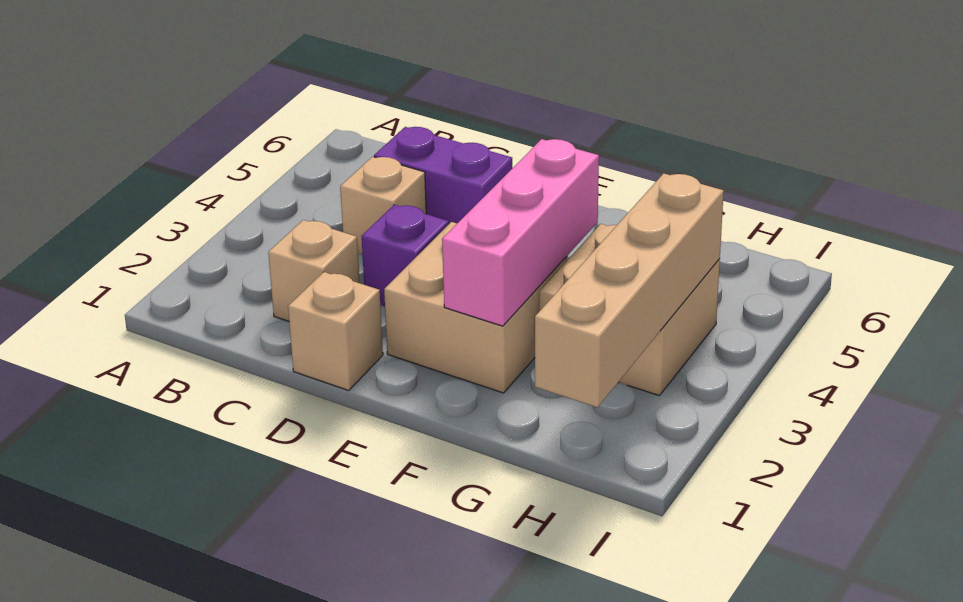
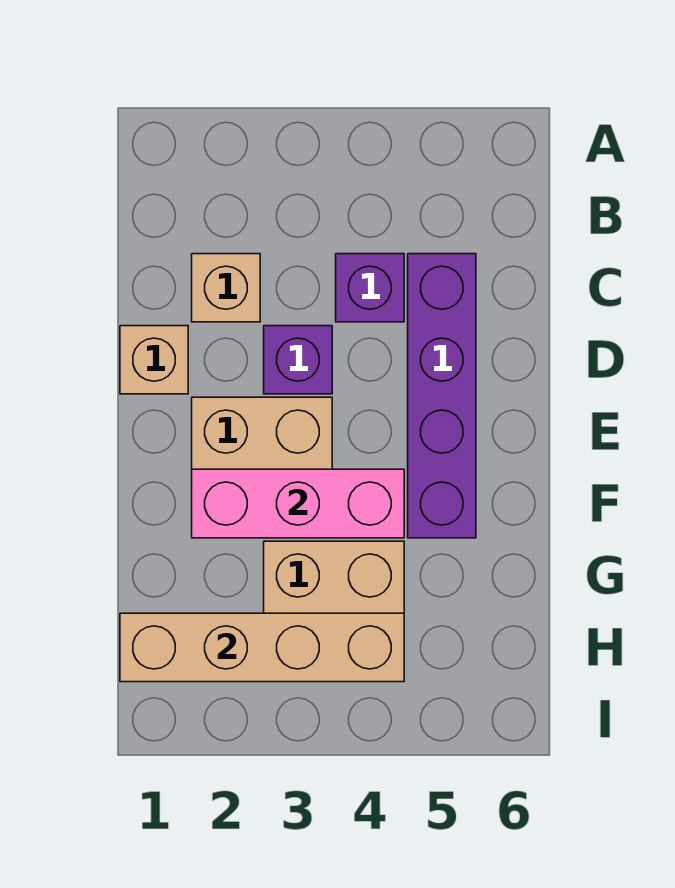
tan 1x1 brick [340,157,426,255] -> purple 1x1 brick [336,254,404,322]
purple 1x2 brick [374,127,513,224] -> purple 1x4 brick [408,254,476,538]

